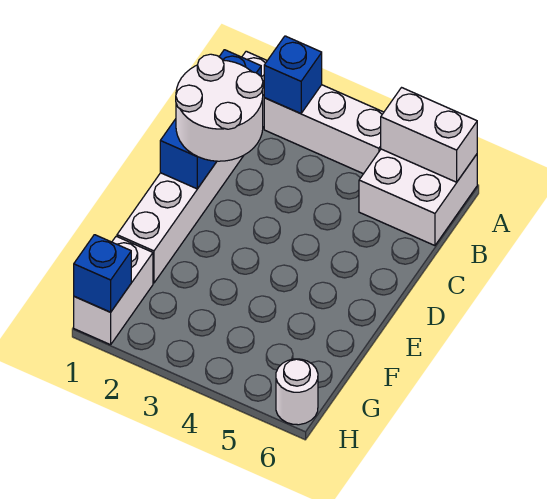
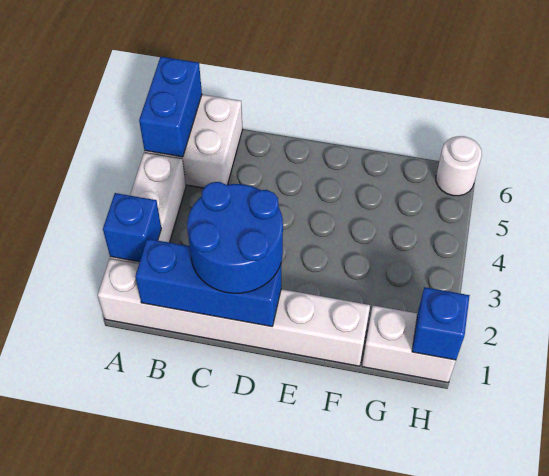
white 1x2 brick [381,88,477,182] -> blue 1x2 brick [139,57,202,157]
white 2x2 round brick [176,54,263,161] -> blue 2x2 round brick [187,182,283,293]

